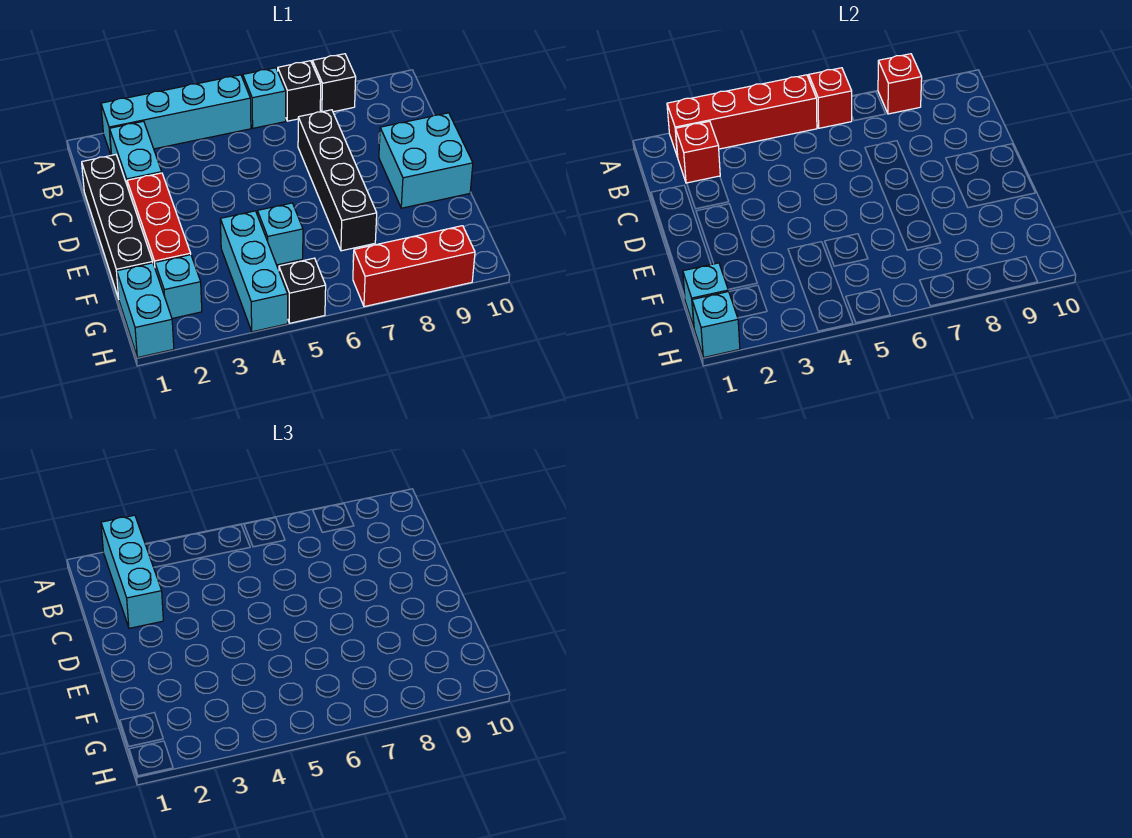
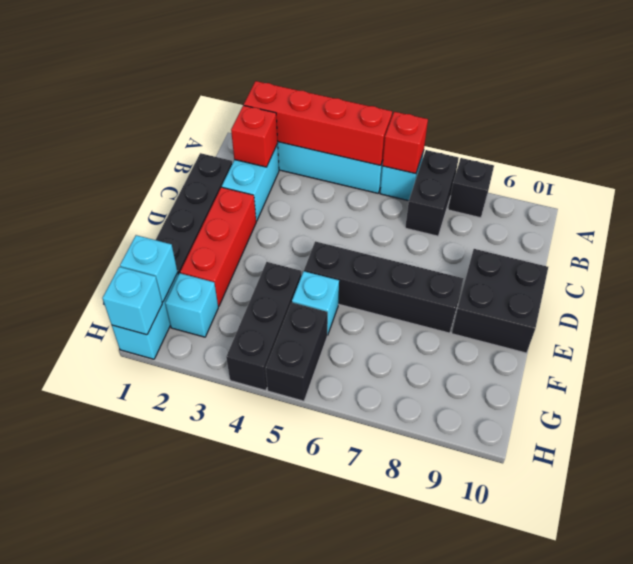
cyan 1x3 brick [101,515,163,628] -> none
black 1x1 brick [278,61,321,121] -> black 1x2 brick [405,150,459,236]
red 1x1 brick [878,54,922,114] -> none
black 1x4 brick [298,110,377,251] -> black 1x4 brick turned to [304,241,464,333]
cyan 2x2 brick [379,113,473,208] -> black 2x2 brick [452,249,548,353]
cyan 1x3 brick [220,211,288,332] -> black 1x3 brick [226,262,302,391]
black 1x1 brick [279,258,326,323] -> black 1x2 brick [266,302,328,401]
red 1x3 brick [353,226,475,307] -> none

